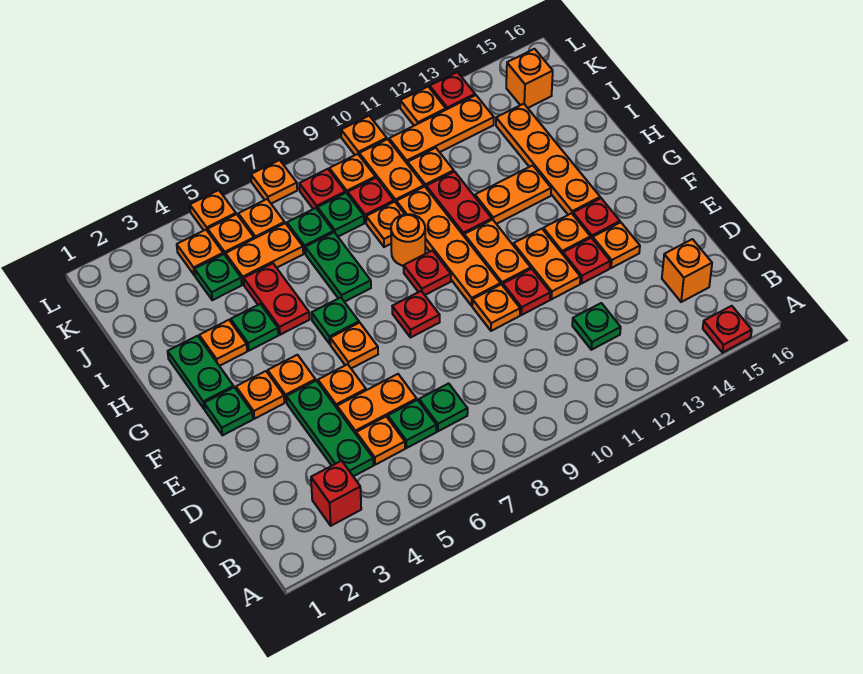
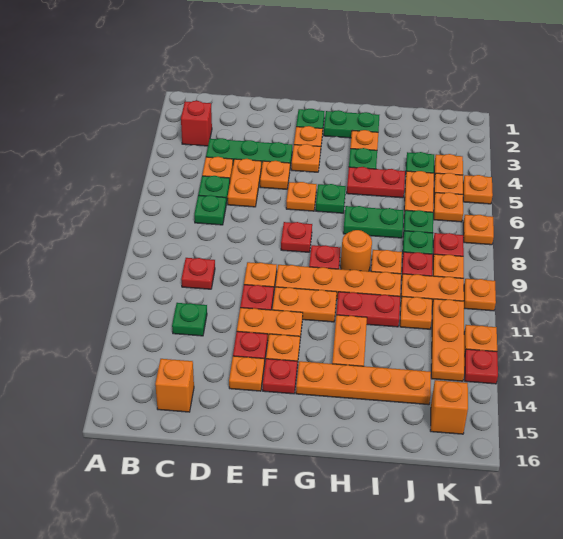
red 1x1 plate [703,306,752,353] -> red 1x1 plate moved to [181,258,215,289]

